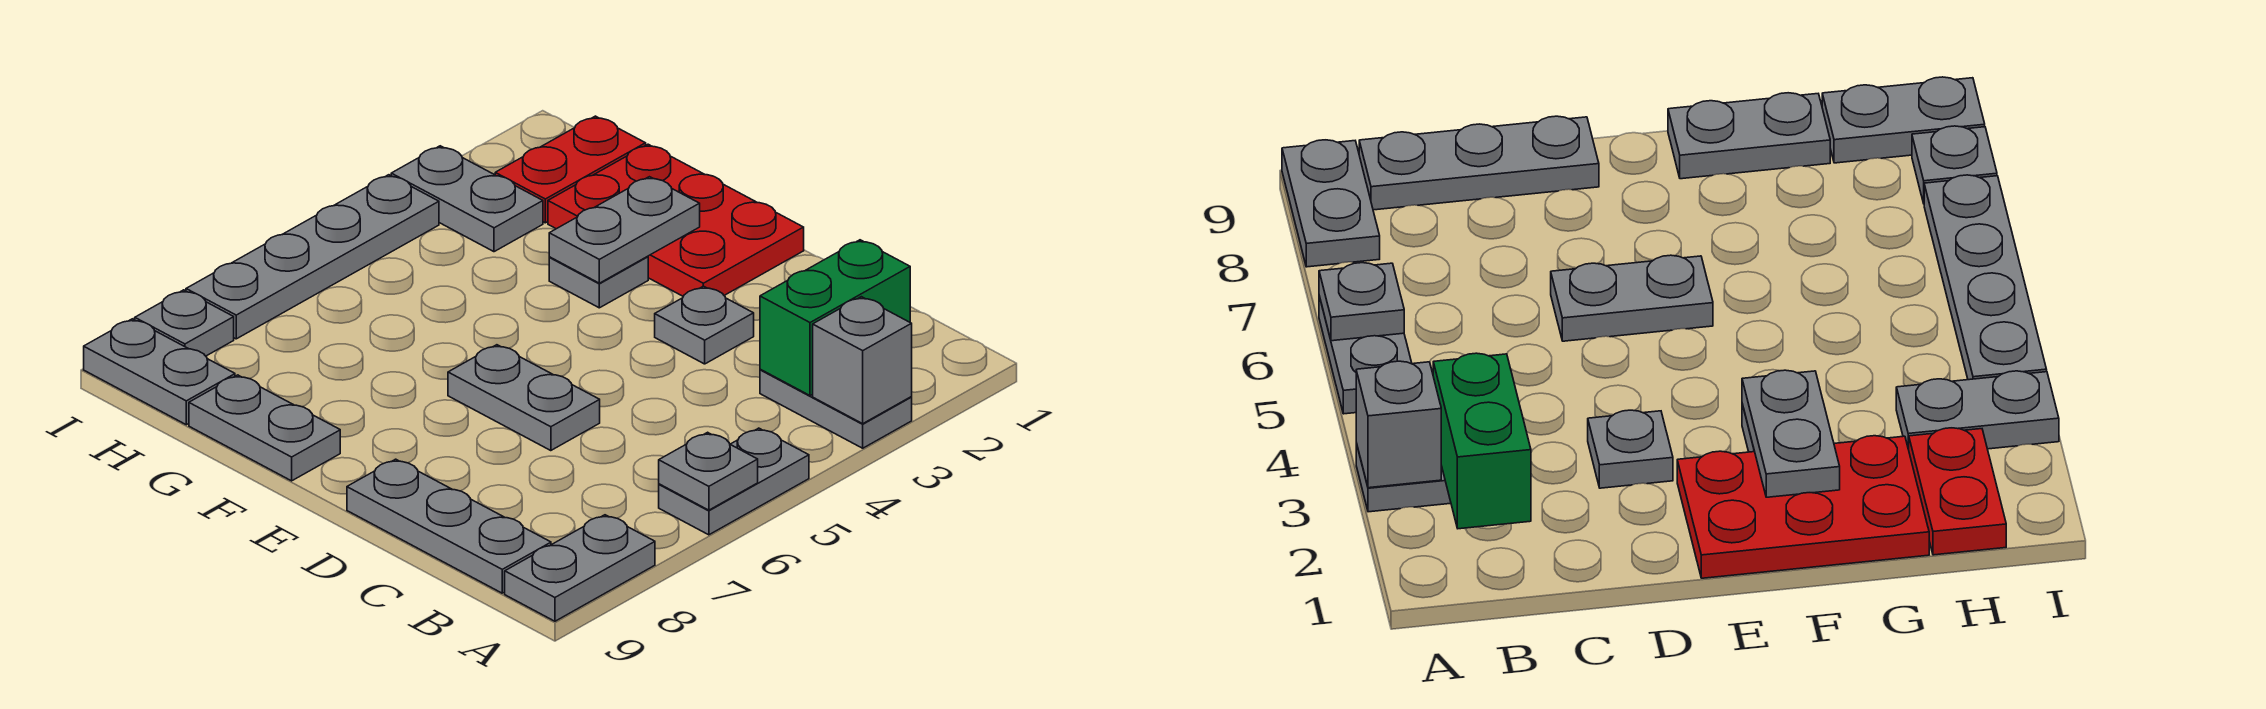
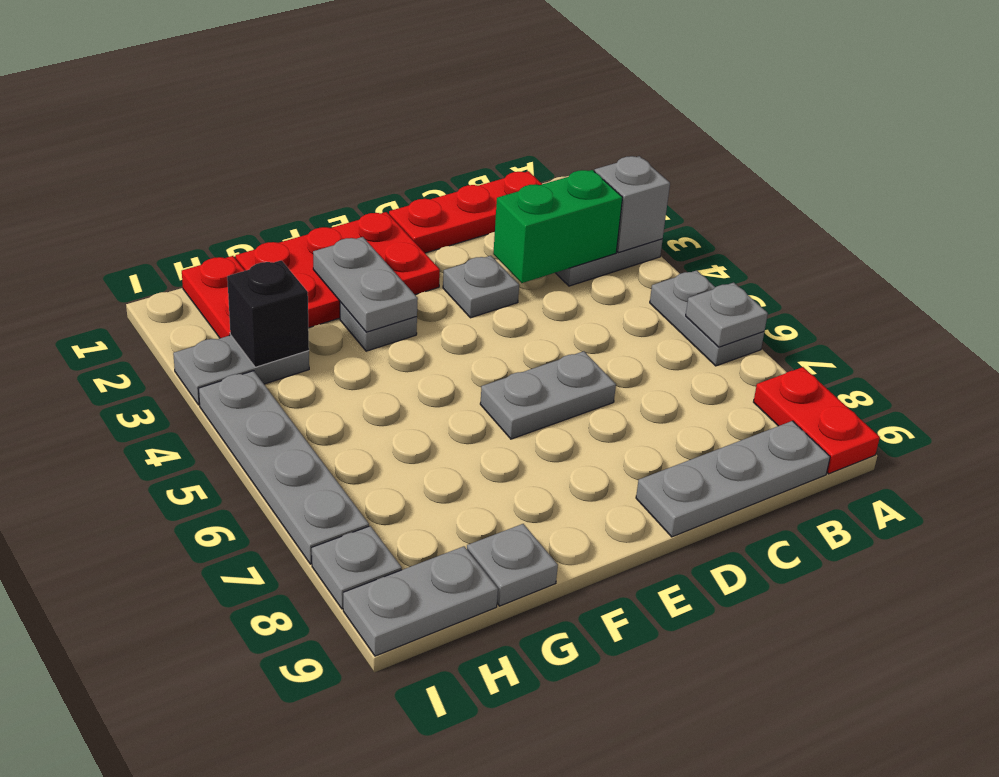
grey 1x2 plate [505,515,655,621] -> red 1x2 plate [754,367,880,474]
none -> red 1x3 plate [389,171,542,253]
green 1x2 brick [760,240,910,396] -> green 1x2 brick turned to [493,170,623,283]
grey 1x2 plate [189,375,340,481] -> grey 1x1 plate [467,524,558,606]
none -> black 1x1 brick [227,260,309,367]

